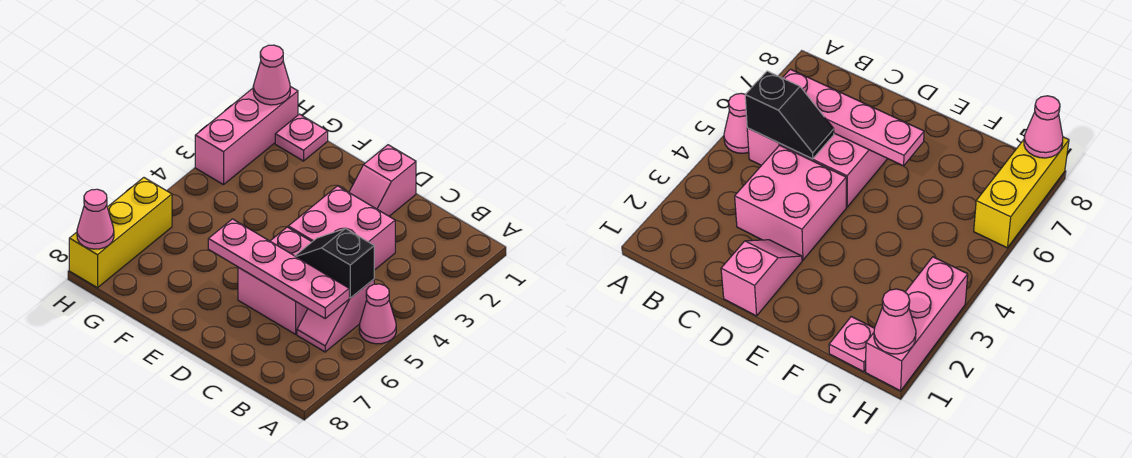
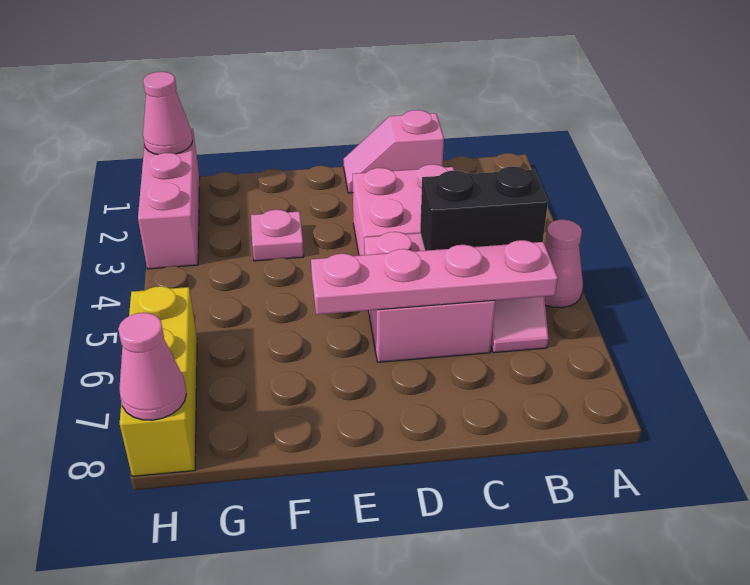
black 1x2 slope [295,228,374,298] -> black 1x2 brick [420,167,548,251]
pink 1x2 slope [349,145,416,216] -> pink 1x2 slope turned to [343,110,444,193]
pink 1x1 plate [275,114,328,161] -> pink 1x1 plate moved to [251,210,304,261]

